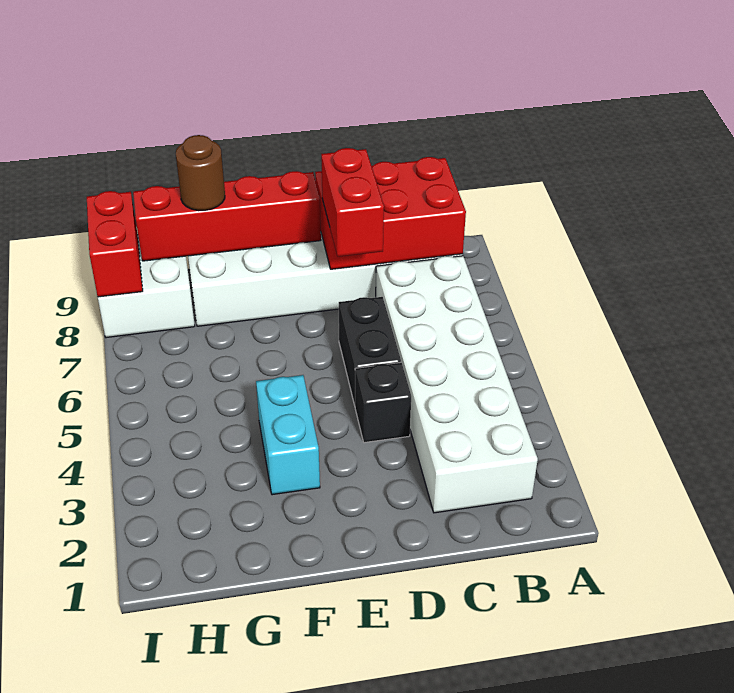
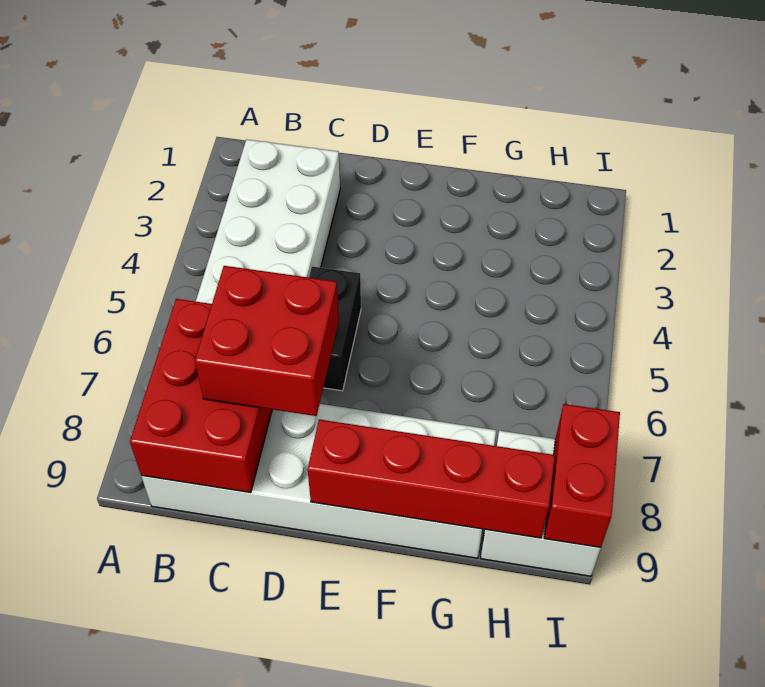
red 2x3 brick [315,157,466,269] -> red 2x3 brick turned to [130,299,272,493]
black 1x1 brick [355,362,411,443] -> none
red 1x2 brick [321,148,384,257] -> red 2x2 brick [195,266,339,416]
cyan 1x2 brick [256,375,320,495] -> none
brown 1x1 round brick [176,135,225,211] -> none

